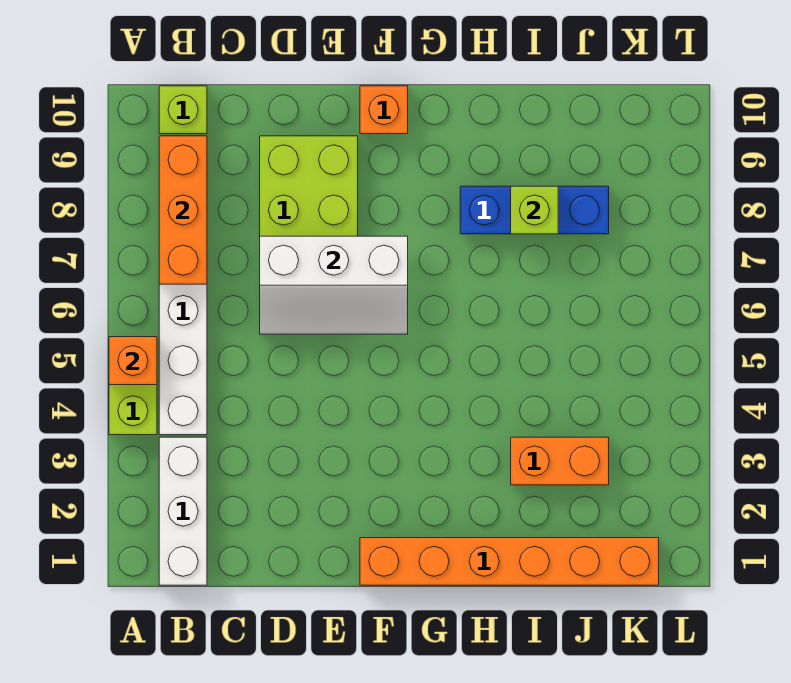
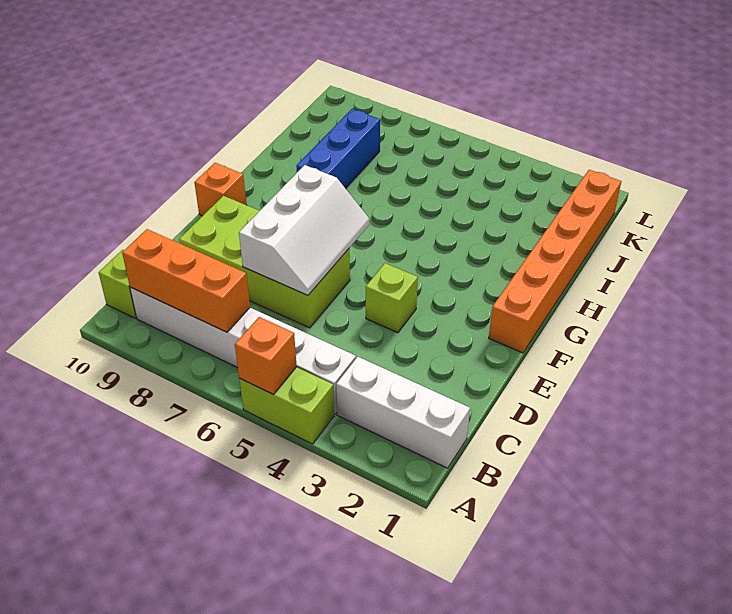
orange 1x2 brick [511,437,609,485] -> none
lime 1x1 brick [511,186,558,234] -> lime 1x1 brick moved to [366,263,418,333]

